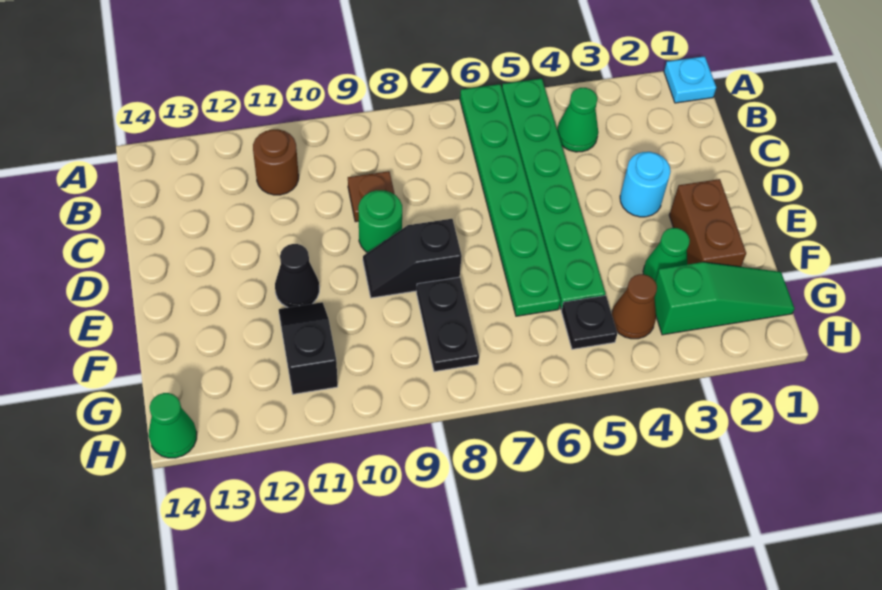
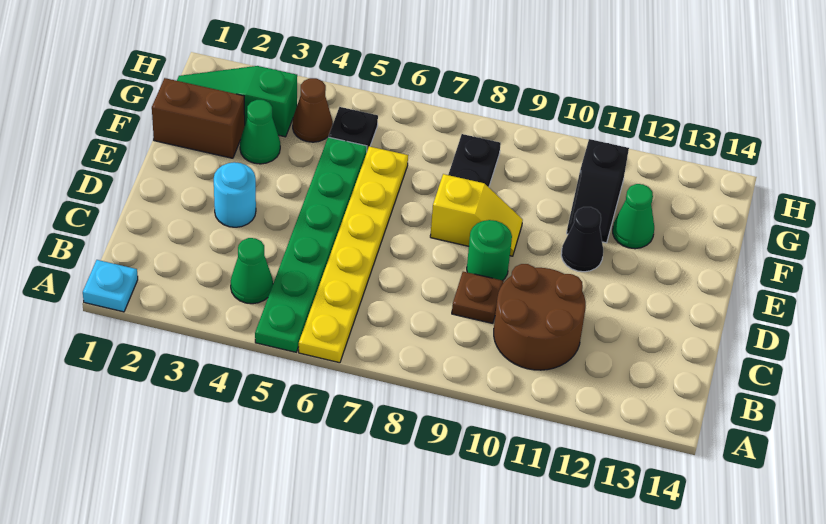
green 1x6 plate [460,84,560,316] -> yellow 1x6 plate [299,146,408,363]
brown 1x1 round brick [253,129,299,195] -> brown 2x2 round brick [494,264,586,370]
brown 1x2 brick [669,179,746,267] -> brown 1x2 brick turned to [152,78,245,158]
black 1x2 slope [363,219,462,298] -> yellow 1x2 slope [430,174,523,256]
green 1x1 cone [149,393,197,458] -> green 1x1 cone moved to [613,184,654,249]

